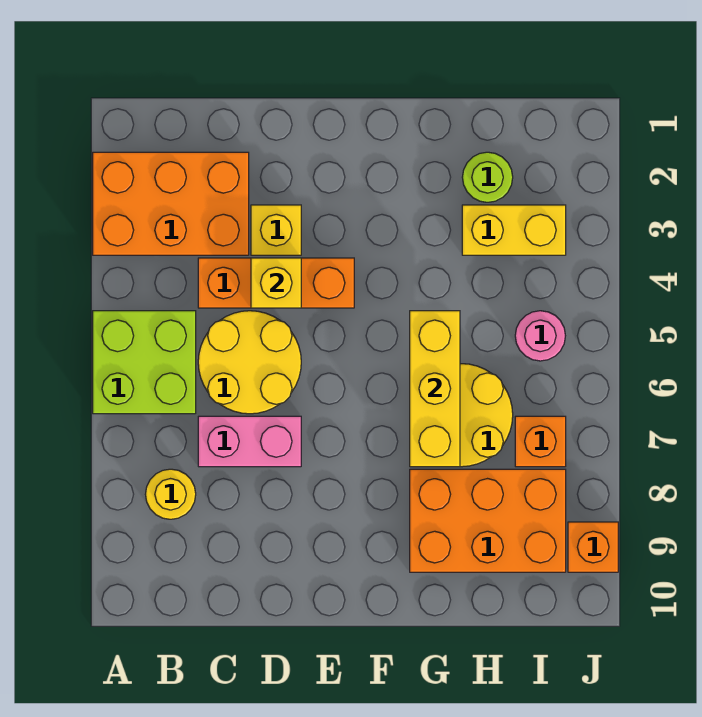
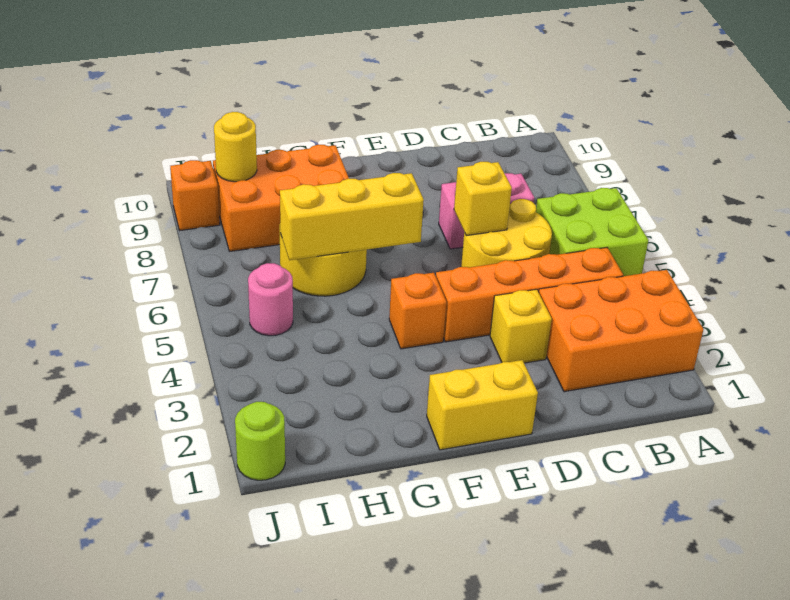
yellow 1x1 round brick [145,469,196,519] -> yellow 1x1 round brick moved to [214,112,257,182]
orange 1x3 brick [198,258,354,308] -> orange 1x4 brick [436,248,623,342]
yellow 1x1 brick [251,258,301,308] -> yellow 1x1 brick moved to [454,162,512,236]
yellow 1x3 brick [410,311,460,467] -> yellow 1x3 brick turned to [280,173,424,260]
lime 1x1 round brick [462,152,513,202] -> lime 1x1 round brick moved to [235,402,285,480]
yellow 1x2 brick [462,205,566,255] -> yellow 1x2 brick moved to [427,360,538,450]
orange 1x1 brick [515,416,566,467] -> orange 1x1 brick moved to [389,273,446,349]

